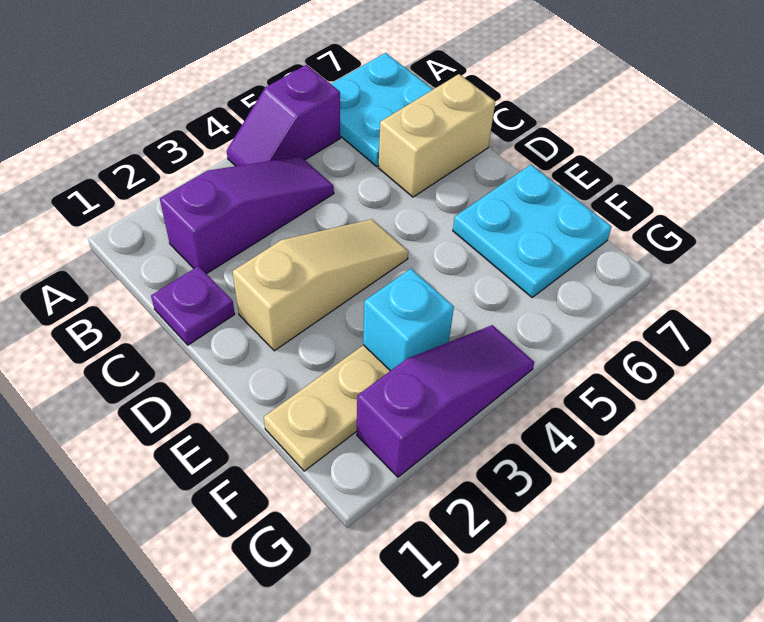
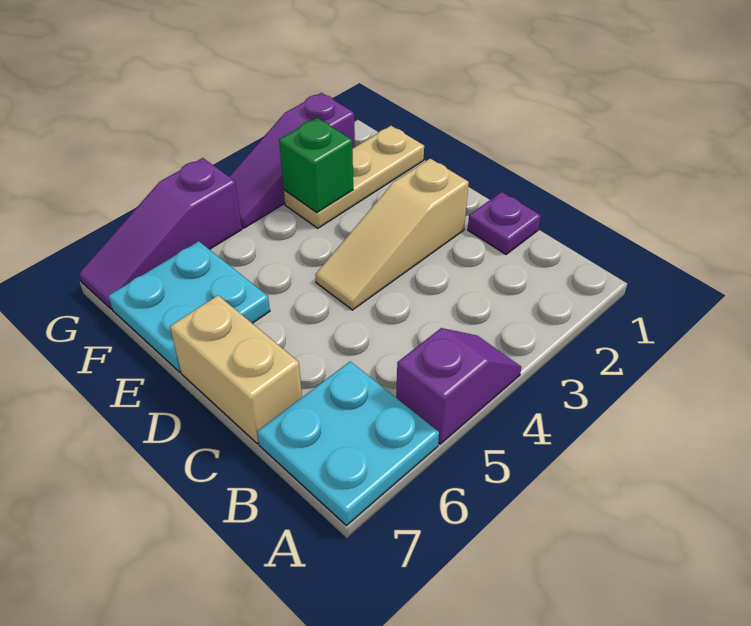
purple 1x3 slope [160,156,334,274] -> purple 1x3 slope moved to [79,158,242,309]
tan 1x2 brick [378,74,495,197] -> tan 1x2 brick turned to [170,295,302,444]
cyan 1x1 brick [363,269,454,371] -> green 1x1 brick [279,118,353,212]

